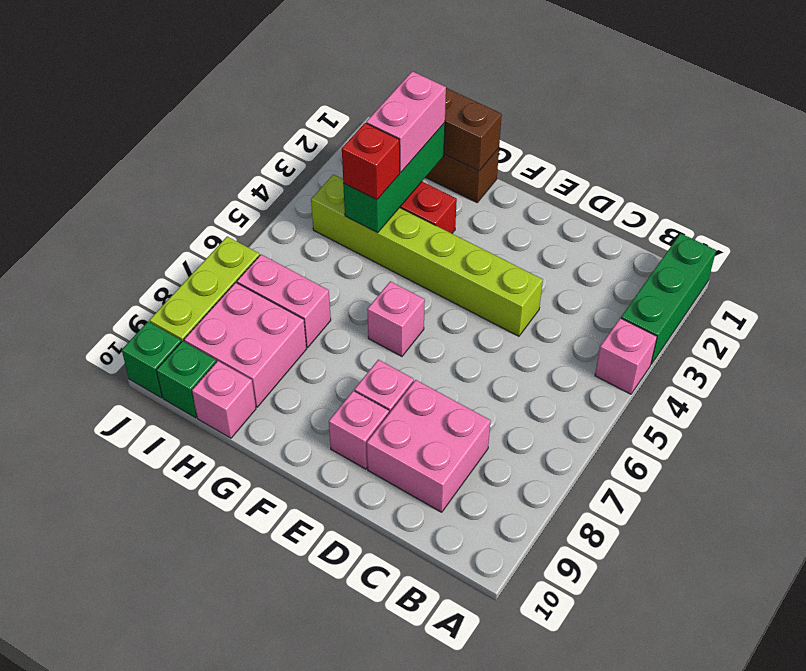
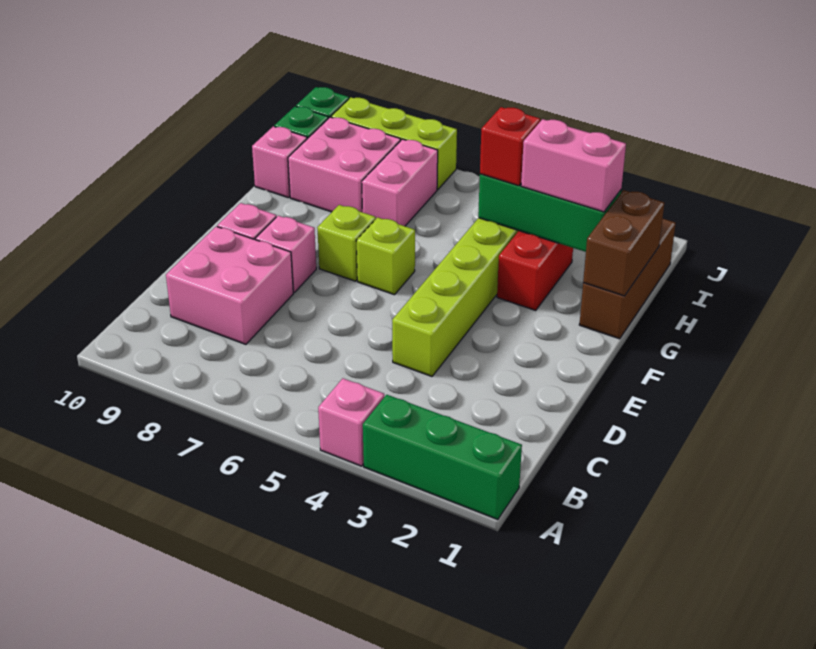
pink 1x1 brick [367,281,425,356] -> lime 1x1 brick [356,217,415,295]
none -> lime 1x1 brick [317,205,376,281]

